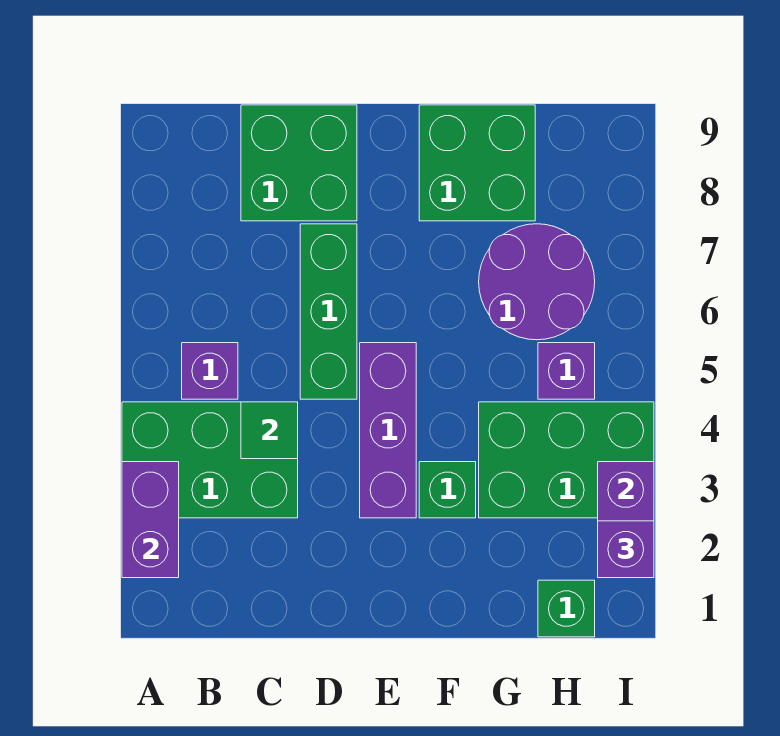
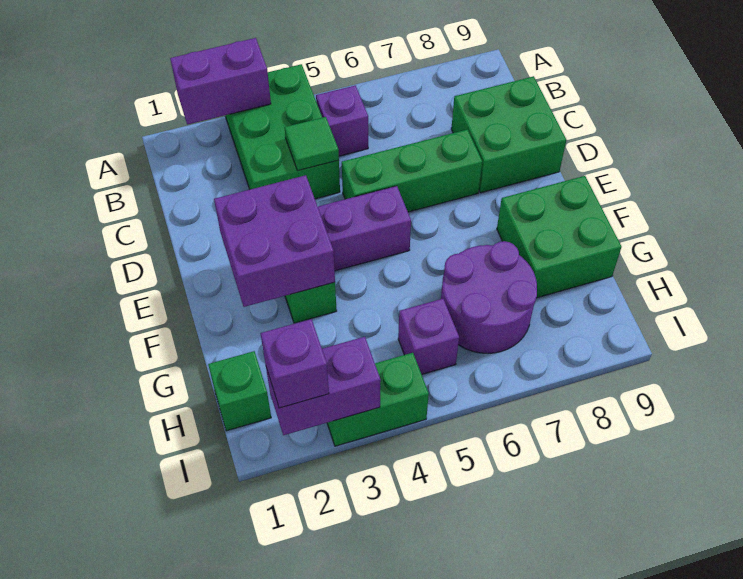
none -> purple 2x2 brick [214,175,335,307]
green 2x3 brick [479,402,654,518] -> green 1x2 brick [327,353,429,446]

